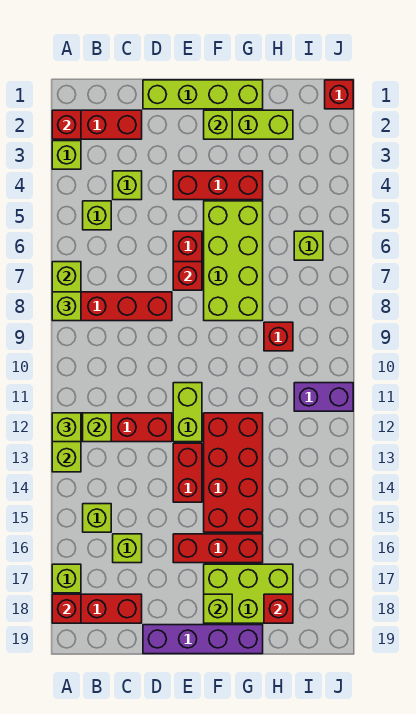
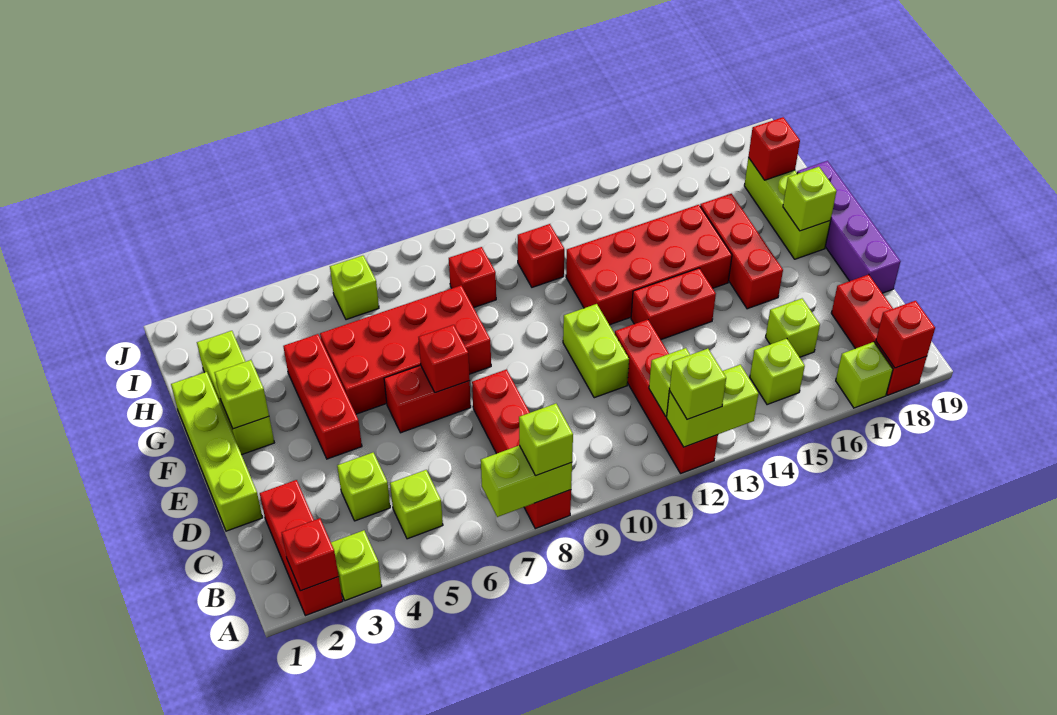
lime 1x2 brick [173,383,202,442] -> lime 1x2 brick turned to [563,304,629,398]
lime 2x4 brick [204,201,263,321] -> red 2x4 brick [320,286,491,414]
lime 2x3 brick [204,564,293,623] -> lime 1x3 brick [744,158,830,259]
purple 1x2 brick [294,383,353,411] -> none
red 1x1 brick [325,80,353,109] -> red 1x1 brick moved to [518,224,564,287]

